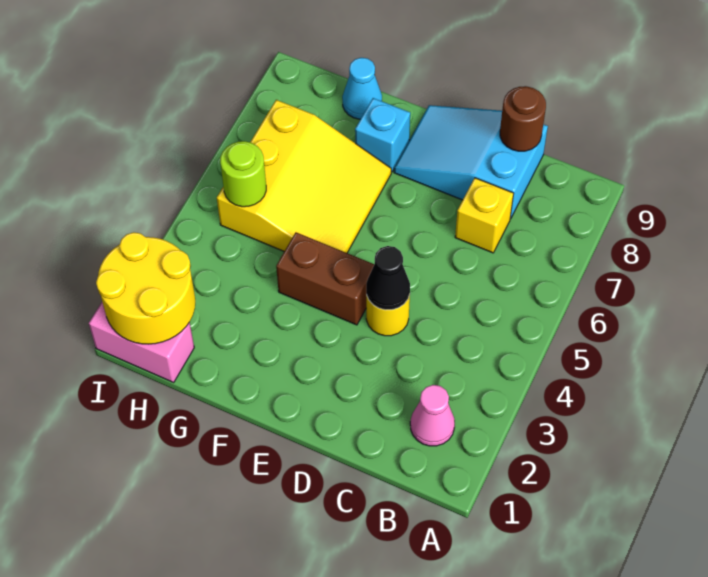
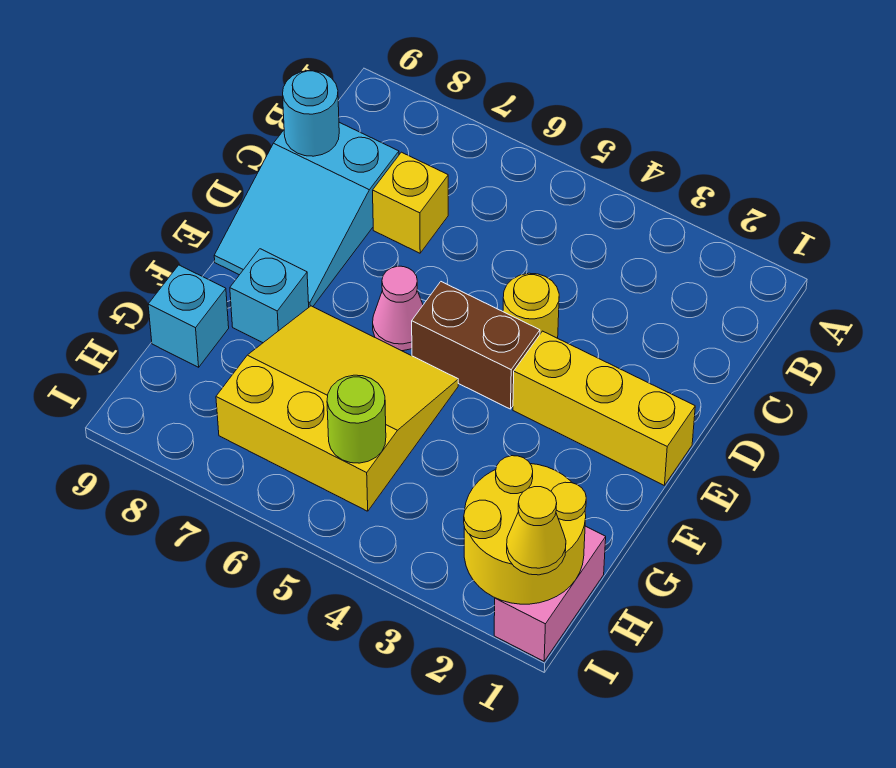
pink 1x1 cone [410,385,455,446] -> pink 1x1 cone moved to [373,266,423,351]
brown 1x1 round brick [500,86,546,151] -> cyan 1x1 round brick [283,71,339,156]
black 1x1 cone [366,246,410,310] -> none
none -> yellow 1x3 brick [513,331,695,486]
brown 1x2 brick [276,232,374,325] -> brown 1x2 brick turned to [412,282,540,409]
cyan 1x1 cone [342,58,382,119] -> cyan 1x1 brick [148,265,229,367]
none -> yellow 1x1 cone [507,487,566,575]

